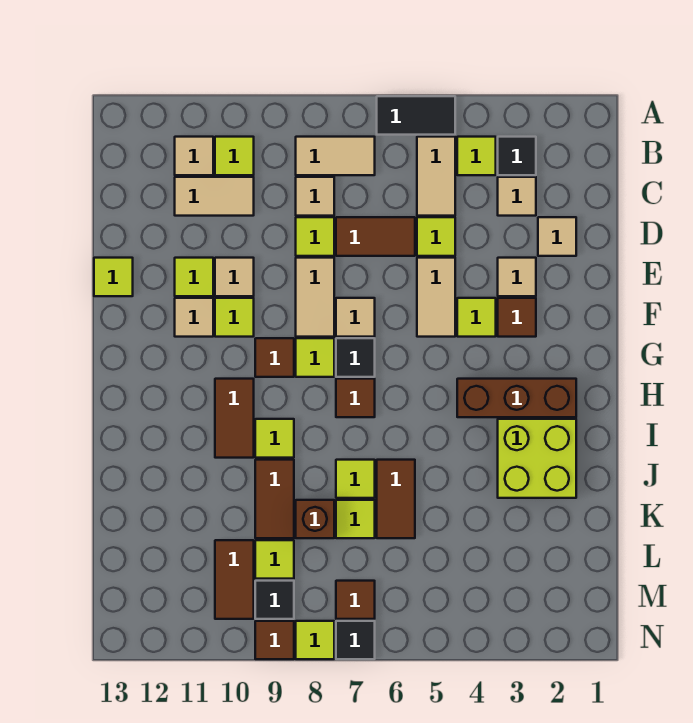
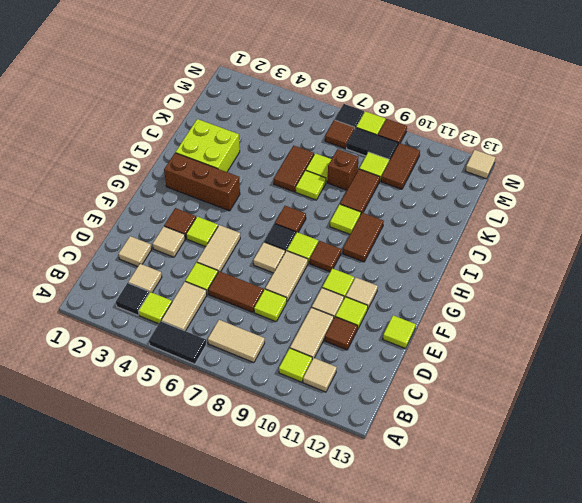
tan 1x1 tile [296,177,334,216] -> tan 1x1 tile moved to [466,150,496,179]
tan 1x2 tile [175,177,254,216] -> tan 1x2 tile turned to [290,307,334,359]
none -> brown 1x1 tile [325,317,358,350]
black 1x1 tile [255,581,294,619] -> black 1x2 tile [347,128,398,161]

